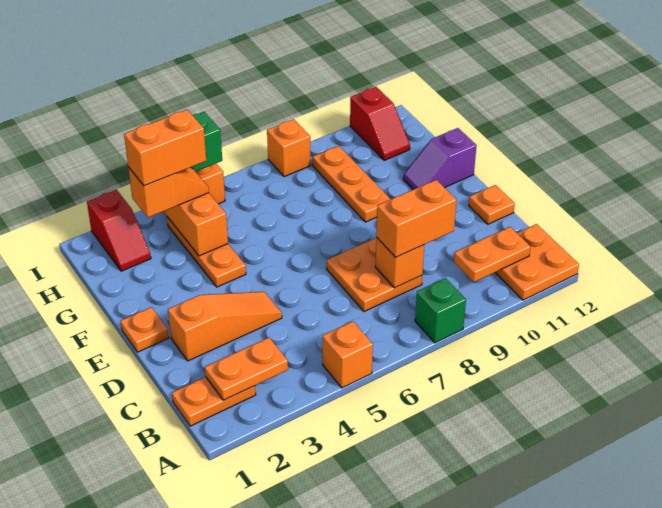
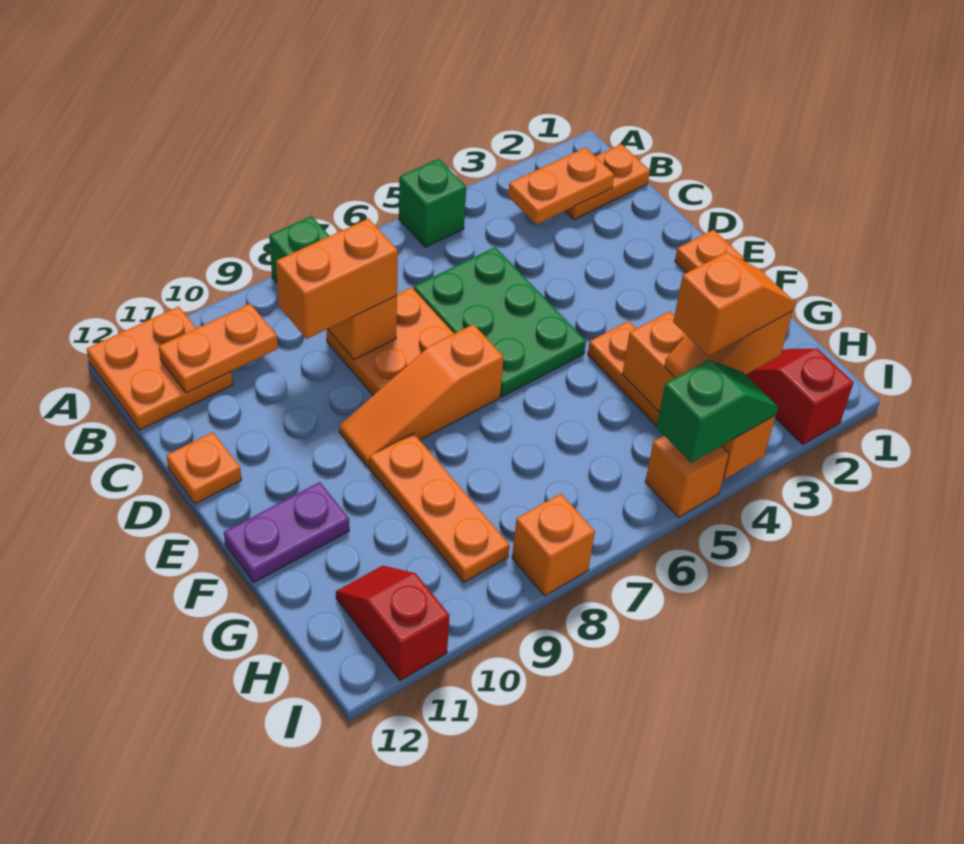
orange 1x1 brick [323,321,373,388] -> green 1x1 brick [399,159,466,247]
none -> green 2x3 plate [414,247,586,397]
orange 1x3 slope [168,292,282,361] -> orange 1x3 slope moved to [339,324,504,467]
purple 1x2 slope [403,128,477,190] -> purple 1x2 plate [224,482,349,582]
orange 1x2 brick [124,110,206,186] -> orange 1x2 slope [673,252,795,356]

